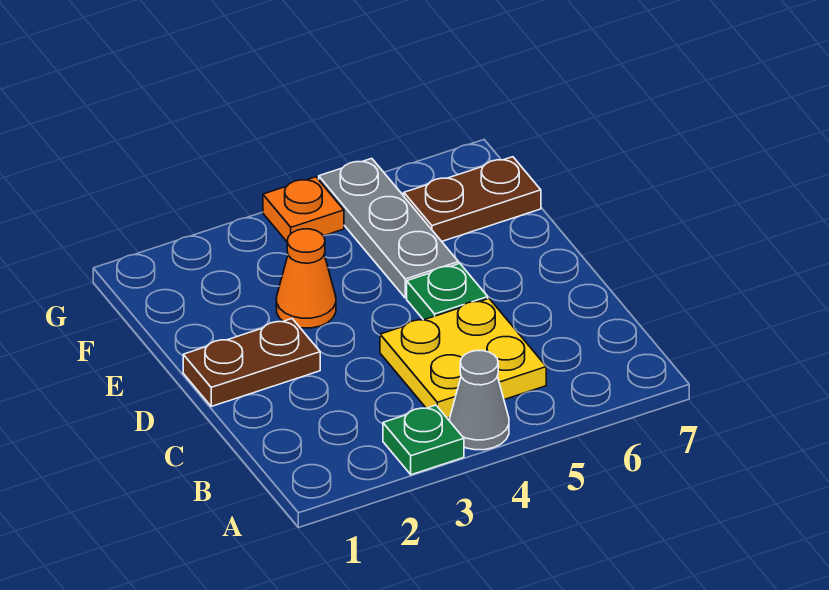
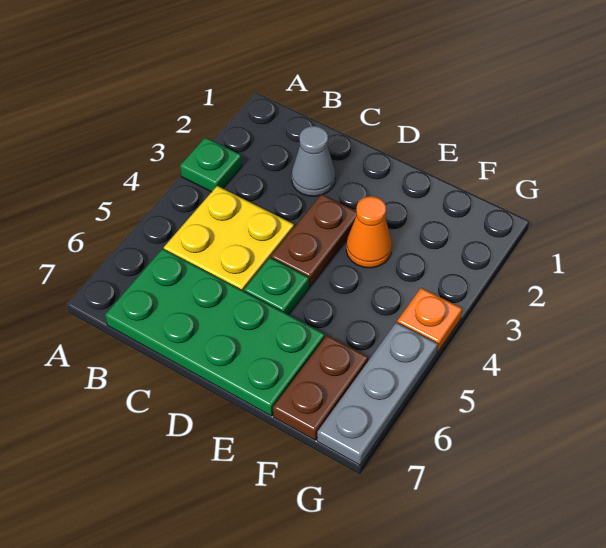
grey 1x1 cone [450,351,509,450] -> grey 1x1 cone moved to [292,126,335,196]
none -> green 2x4 plate [105,249,325,416]
brown 1x2 plate [183,319,320,406] -> brown 1x2 plate moved to [271,194,357,287]
grey 1x3 plate [319,158,458,298] -> grey 1x3 plate turned to [317,322,438,465]

